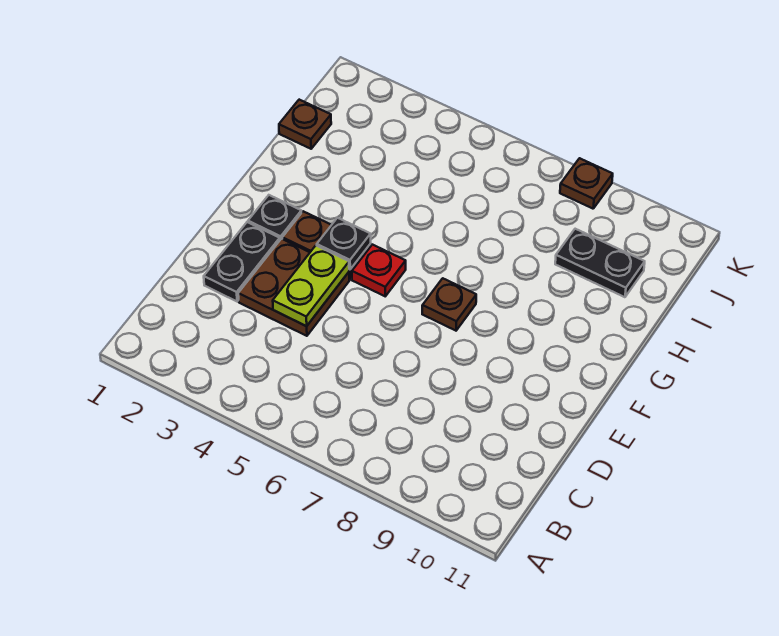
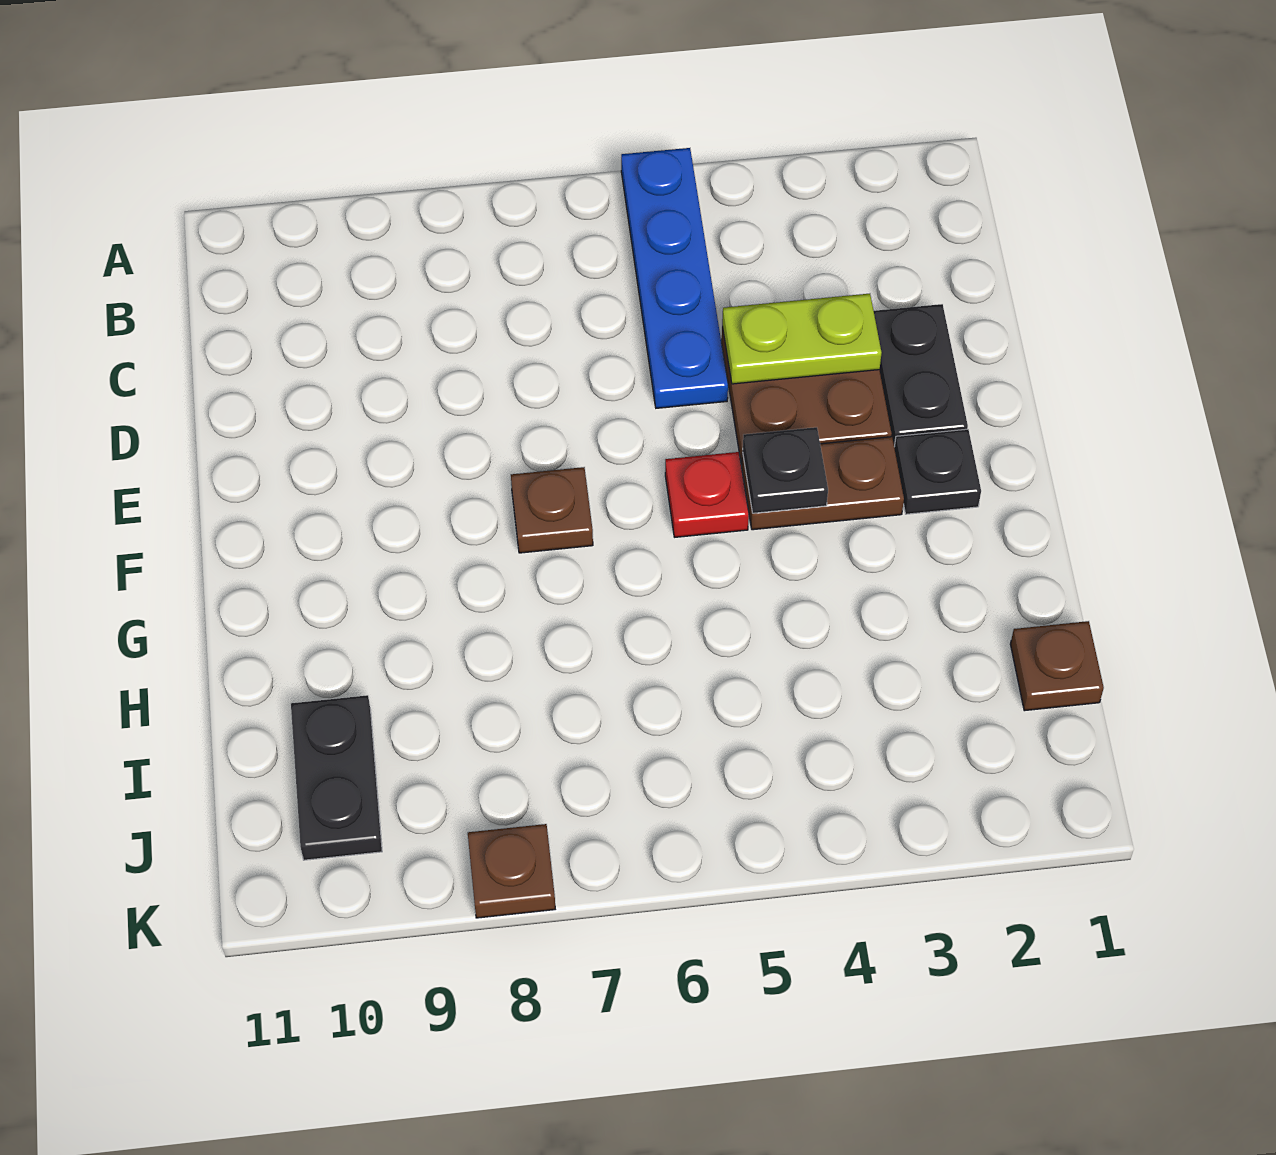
none -> blue 1x4 plate [621,148,728,408]
lime 1x2 plate [273,245,349,326] -> lime 1x2 plate turned to [722,294,881,384]
black 1x2 plate [555,229,645,297] -> black 1x2 plate turned to [291,695,382,860]

